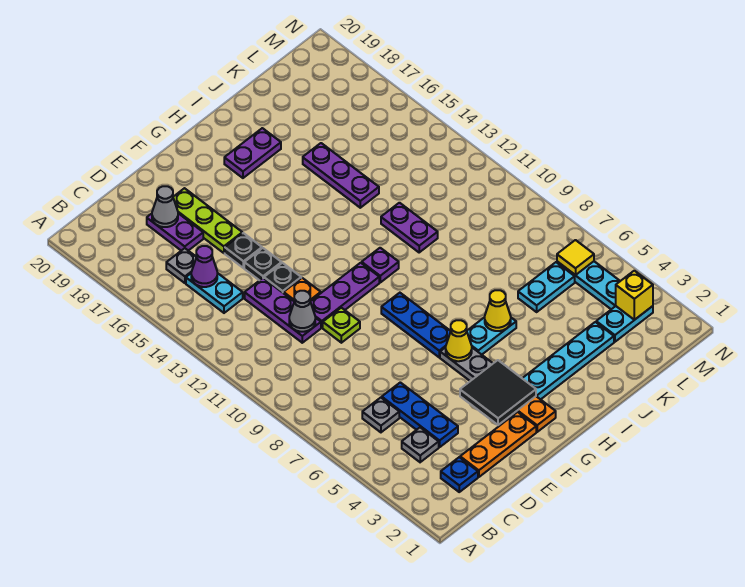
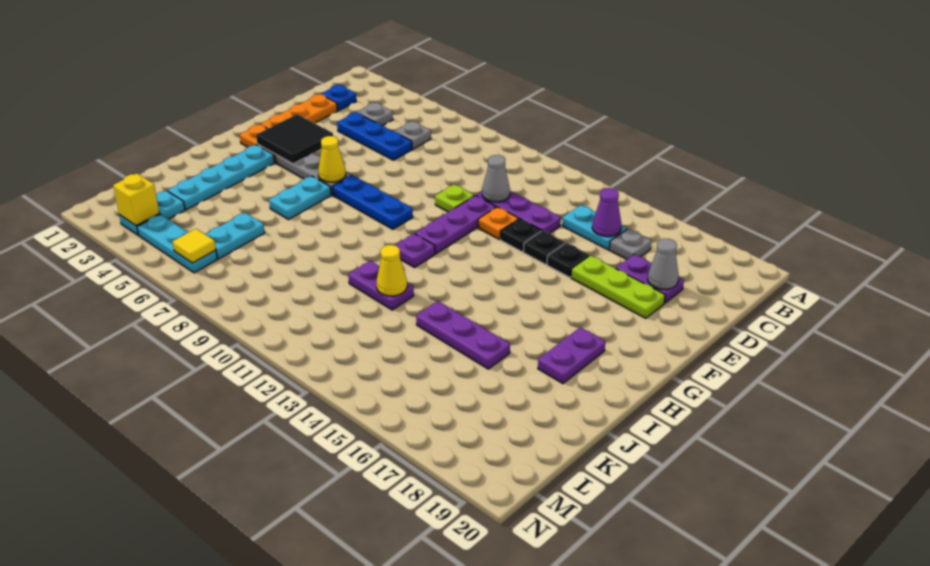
yellow 1x1 cone [485,290,511,331] -> yellow 1x1 cone moved to [376,245,407,296]

